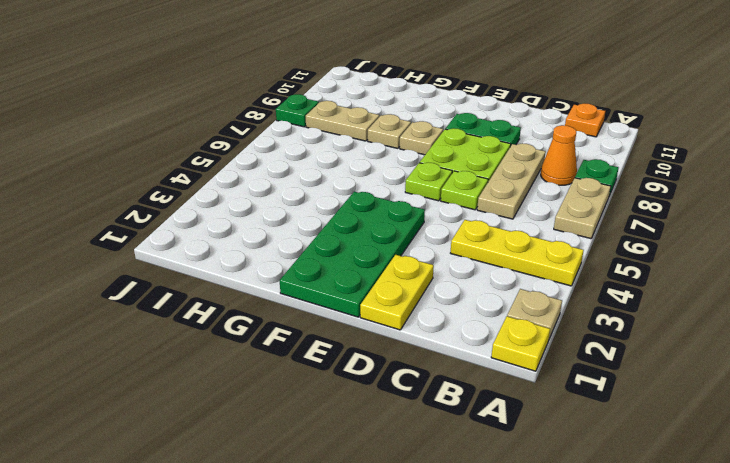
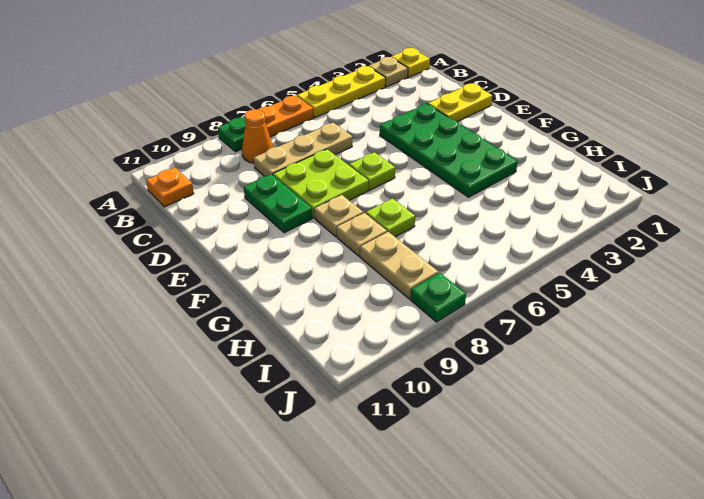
yellow 1x3 plate [451,220,584,286] -> yellow 1x3 plate turned to [297,66,386,118]
tan 1x2 plate [554,178,611,239] -> orange 1x2 plate [258,96,314,137]
lime 1x1 plate [441,171,488,210] -> lime 1x1 plate moved to [366,199,415,237]
green 2x4 plate [280,192,425,317] -> green 2x4 plate turned to [380,104,518,197]

